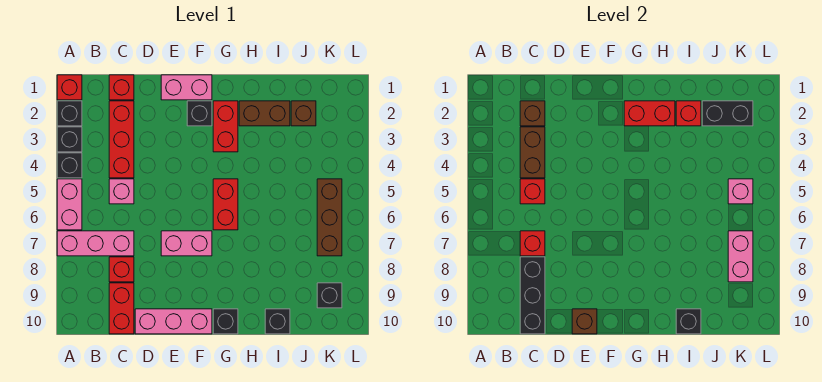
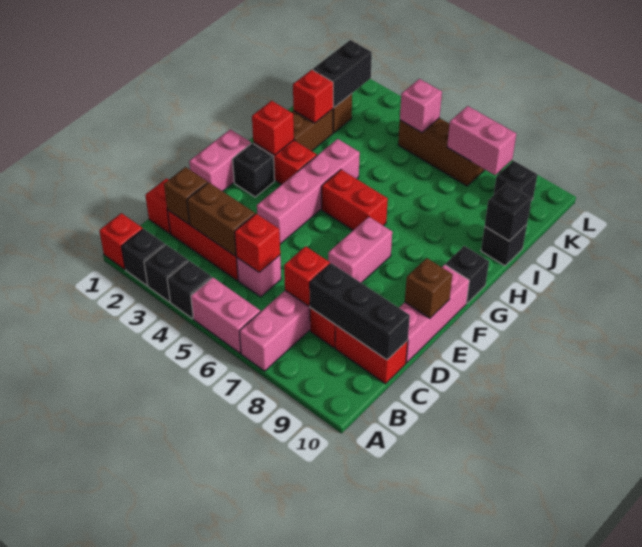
none -> pink 1x4 brick [257,139,360,244]
red 1x2 brick [624,101,675,126] -> red 1x1 brick [252,101,294,155]

